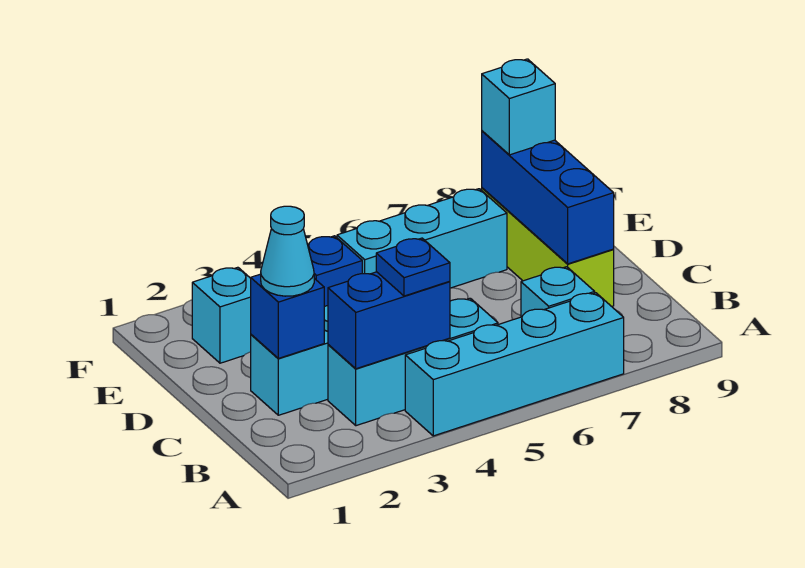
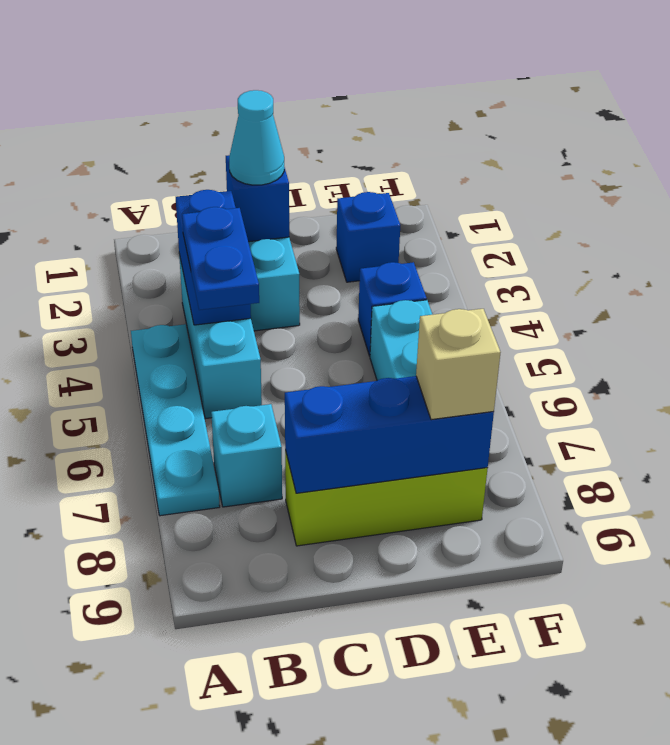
cyan 1x4 brick [405,293,624,436] -> cyan 1x4 plate [131,324,220,516]
blue 1x1 plate [376,238,450,296] -> blue 1x2 plate [182,207,259,310]
cyan 1x1 brick [192,267,251,363] -> blue 1x1 brick [336,192,400,282]
cyan 1x1 brick [482,59,555,155] -> tan 1x1 brick [416,309,501,420]

